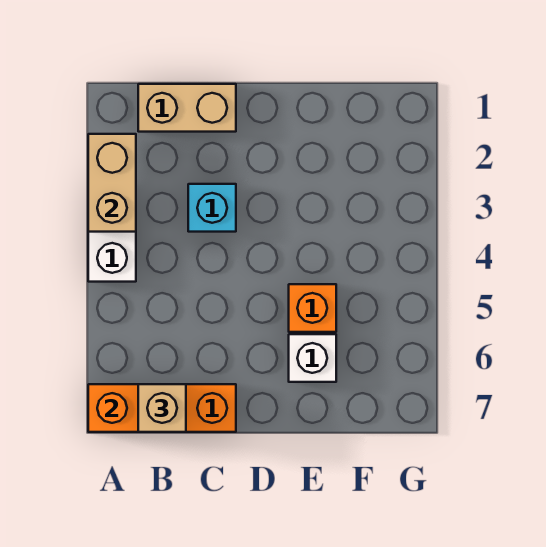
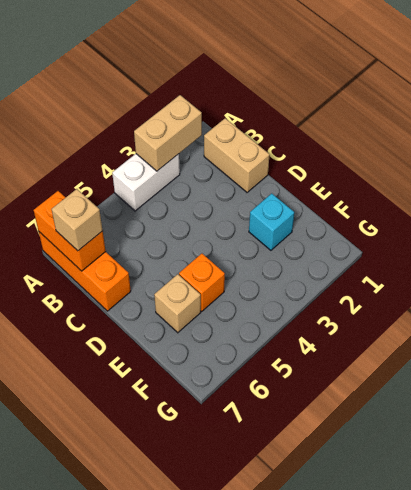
cyan 1x1 brick [188,184,236,232] -> cyan 1x1 brick moved to [249,193,294,250]
white 1x1 brick [289,334,336,382] -> tan 1x1 brick [154,274,201,333]

